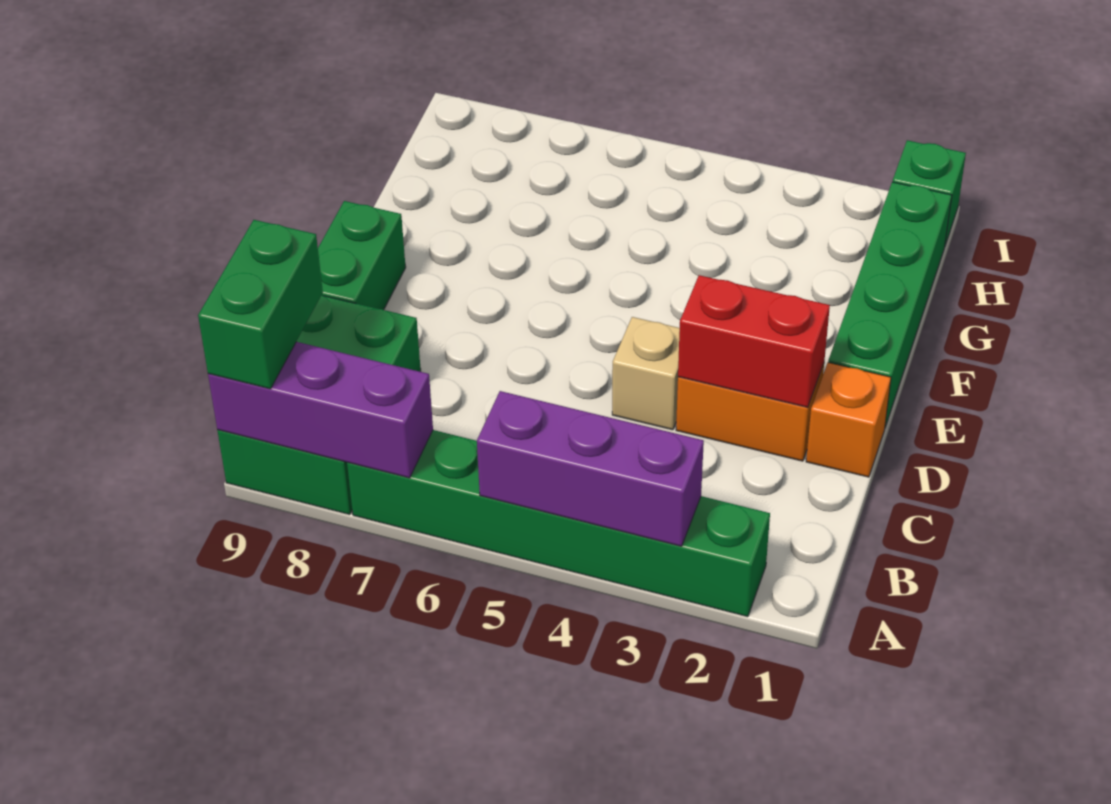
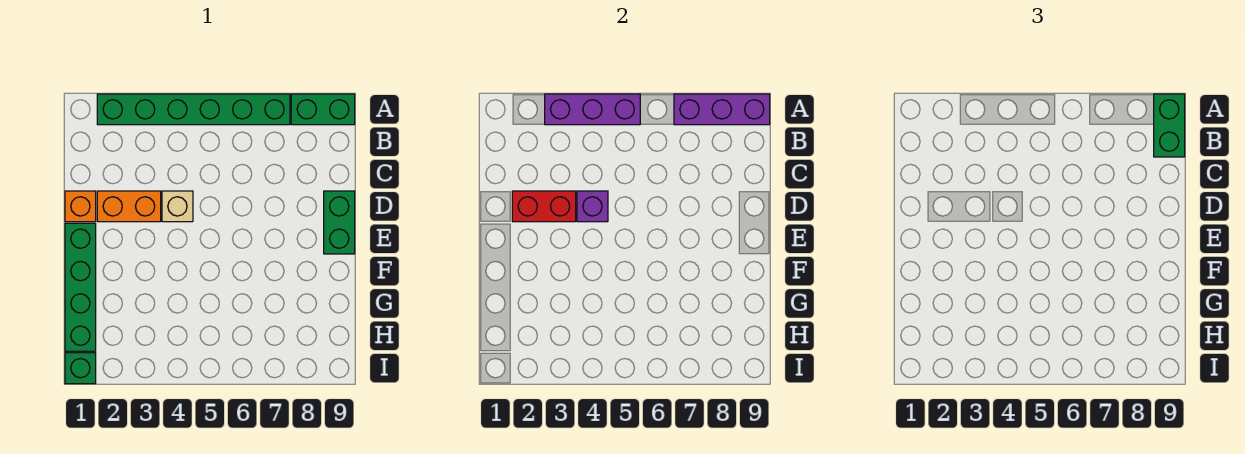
green 2x3 brick [217,295,421,515] -> green 1x2 brick [291,94,355,125]
none -> purple 1x1 brick [577,191,608,222]

